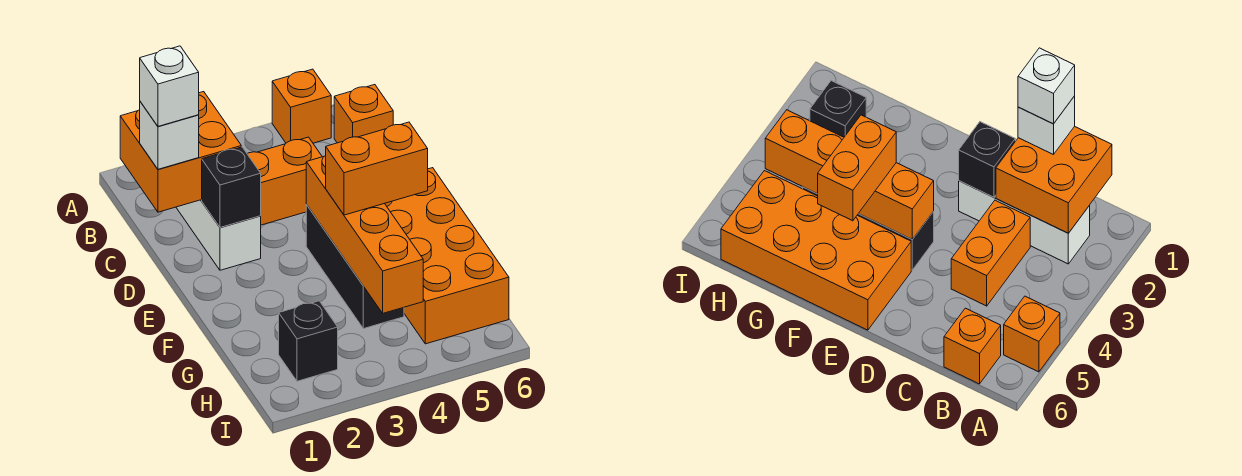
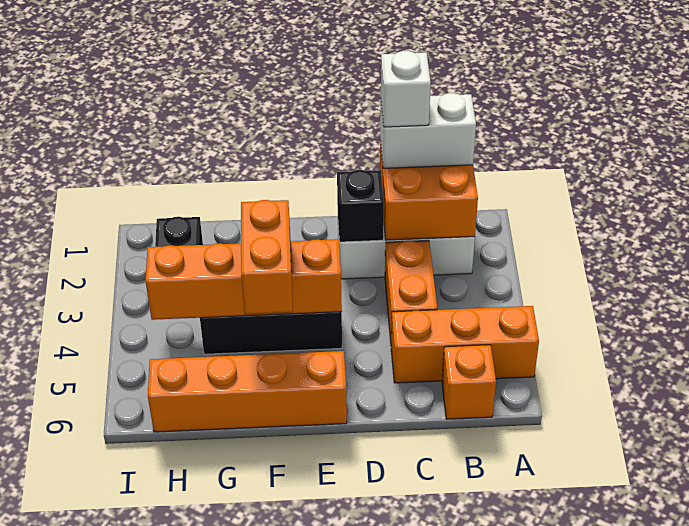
orange 1x1 brick [272,69,331,143] -> orange 1x3 brick [391,306,539,383]
white 1x1 brick [140,102,199,169] -> white 1x2 brick [380,93,476,168]
orange 2x4 brick [385,168,509,344] -> orange 1x4 brick [148,351,347,432]

